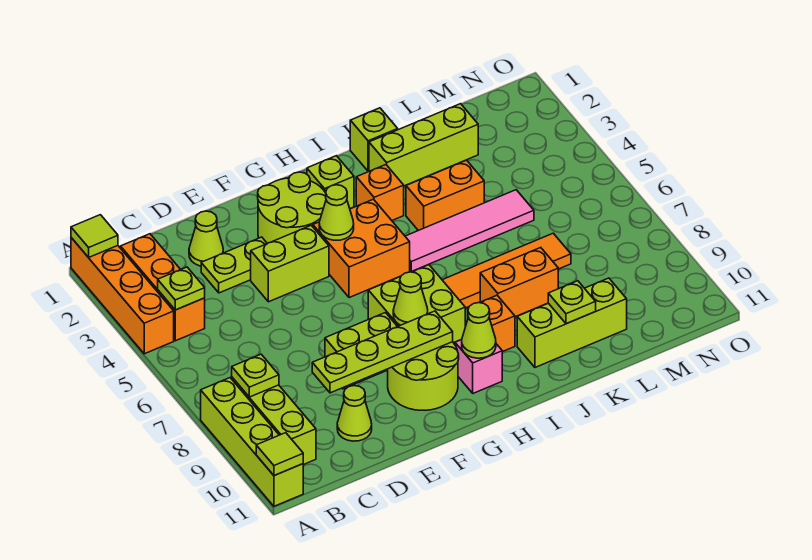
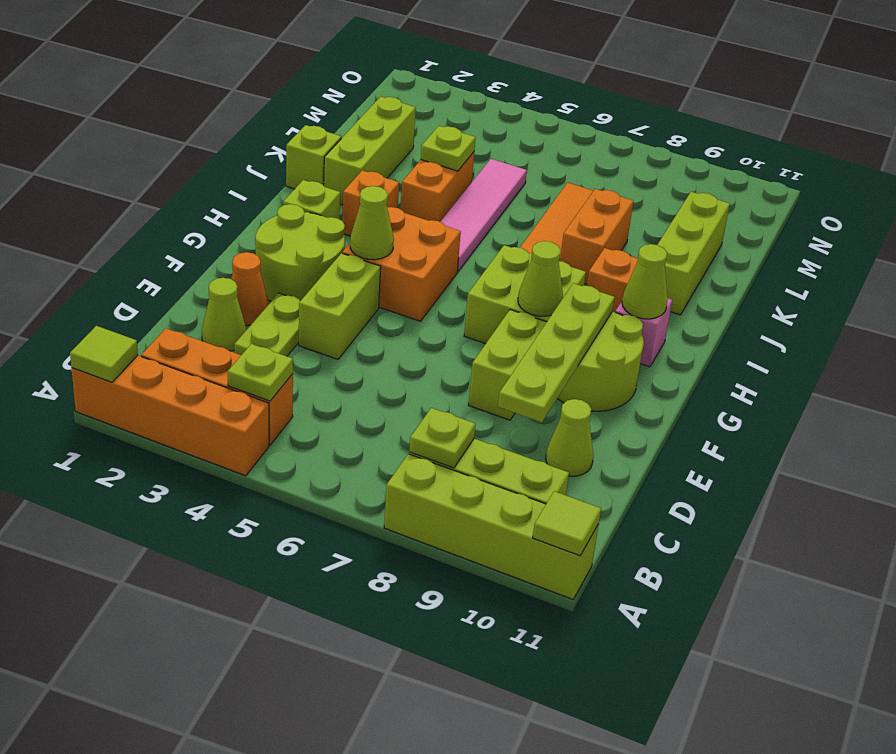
none -> orange 1x1 cone [231,252,269,325]
lime 1x1 plate [548,281,596,324] -> lime 1x1 plate moved to [421,126,476,171]

